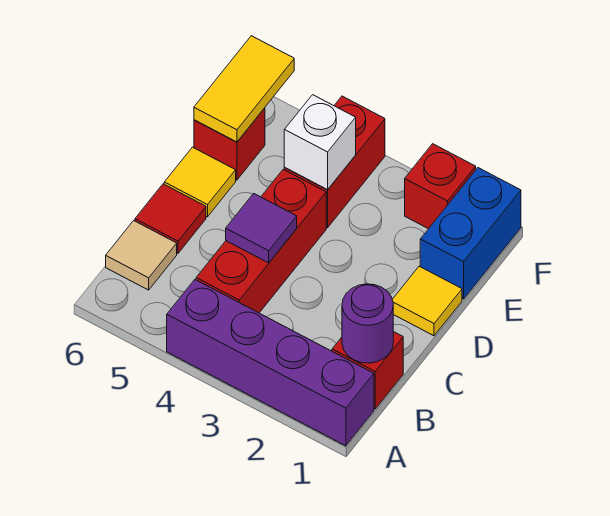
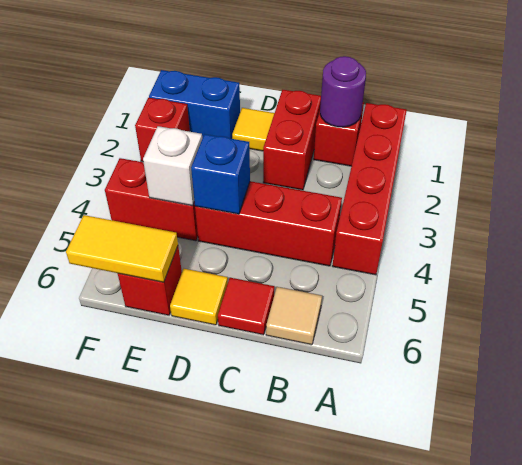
purple 1x4 brick [167,280,374,446] -> red 1x4 brick [333,103,407,275]
none -> red 1x2 brick [263,90,321,190]
purple 1x1 tile [226,194,297,263] -> none
none -> blue 1x1 brick [191,134,250,214]

